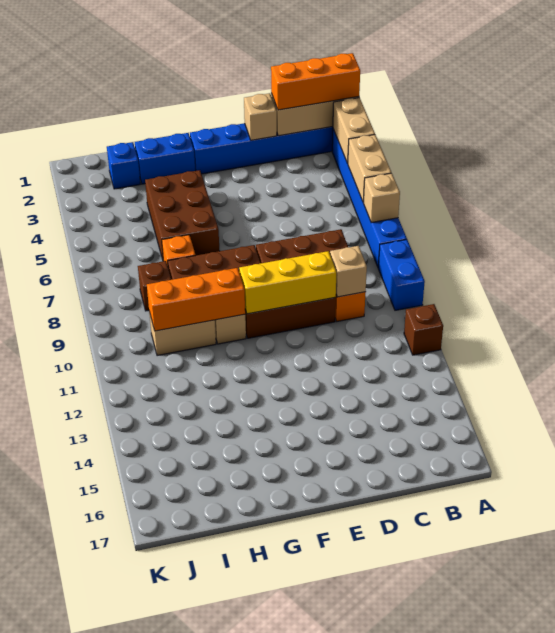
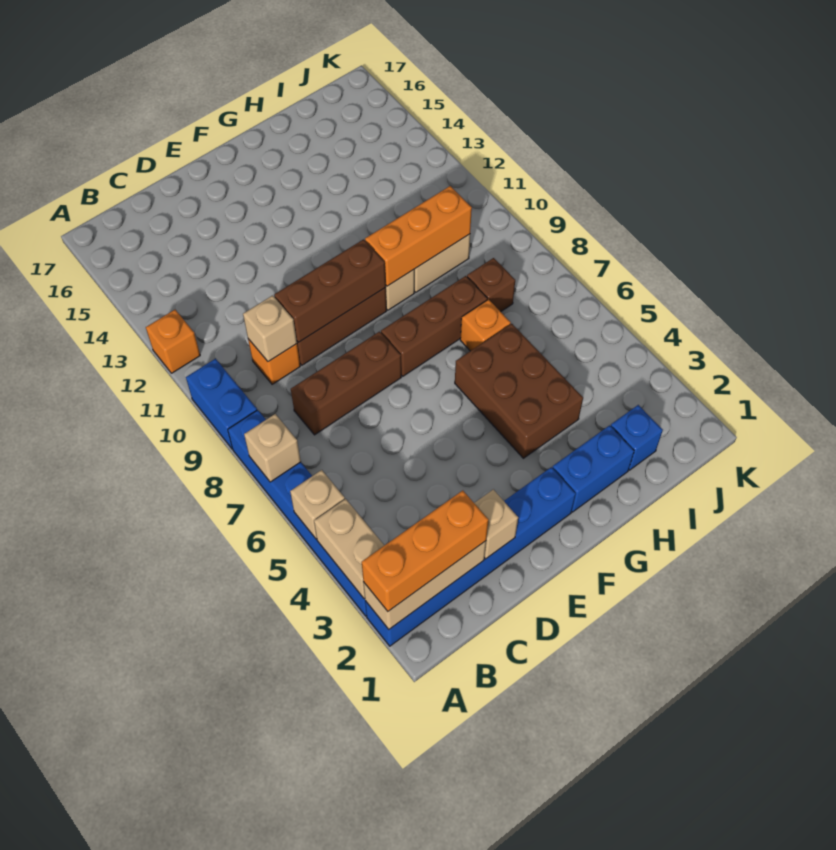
tan 1x2 brick [348,135,391,202] -> tan 1x1 brick [290,470,345,539]
brown 1x1 brick [404,304,443,355] -> orange 1x1 brick [146,310,200,373]
yellow 1x3 brick [239,251,336,314] -> brown 1x3 brick [274,239,386,342]

